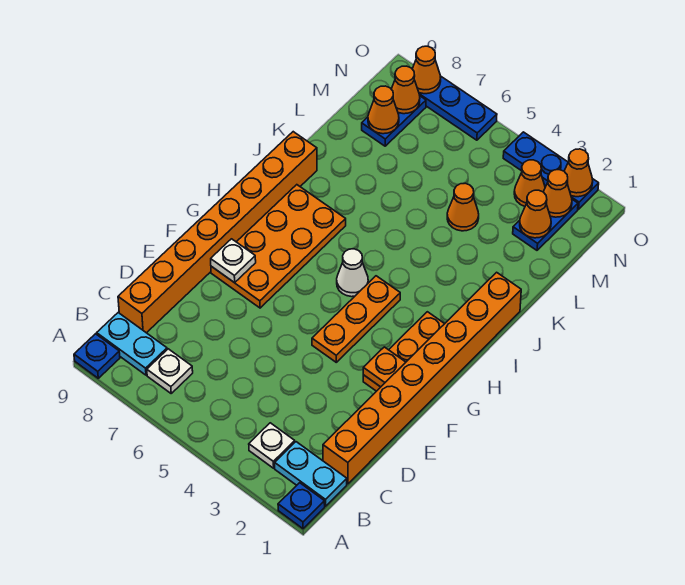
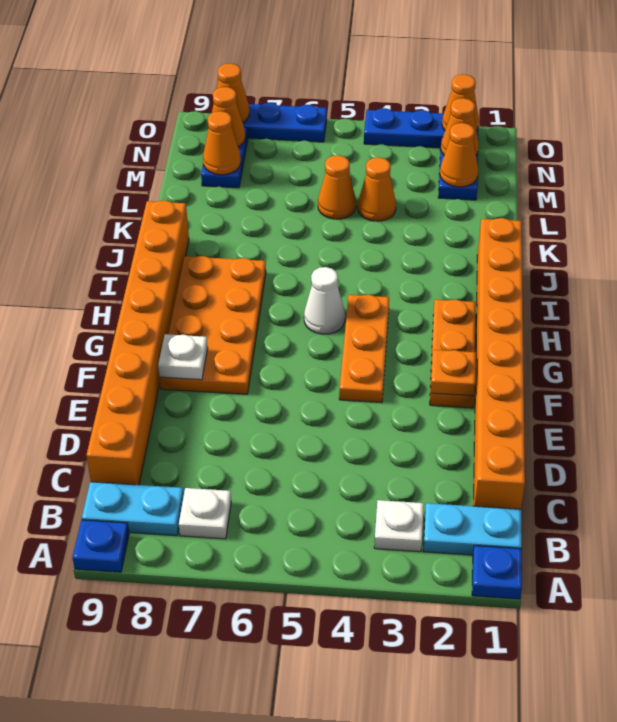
orange 1x1 cone [514,160,545,206] -> orange 1x1 cone moved to [318,155,356,219]

